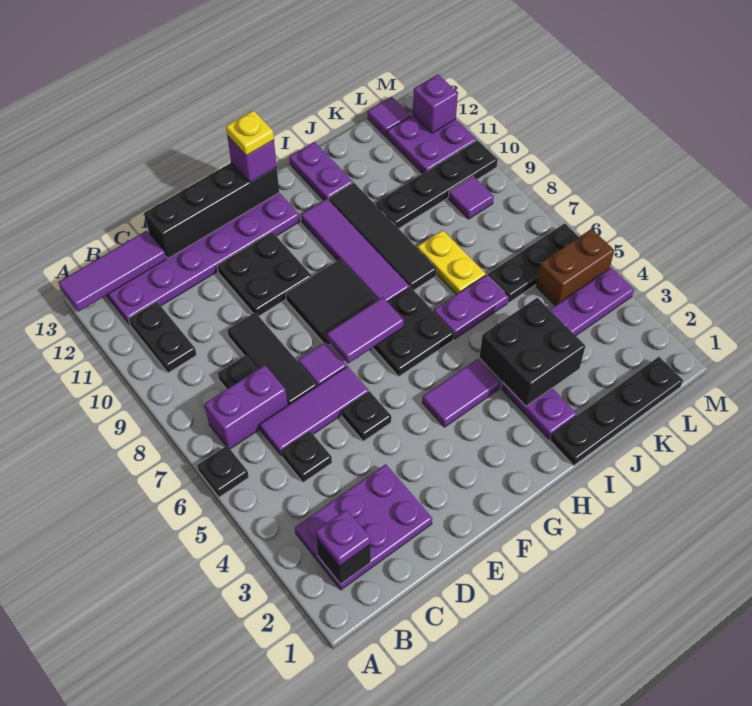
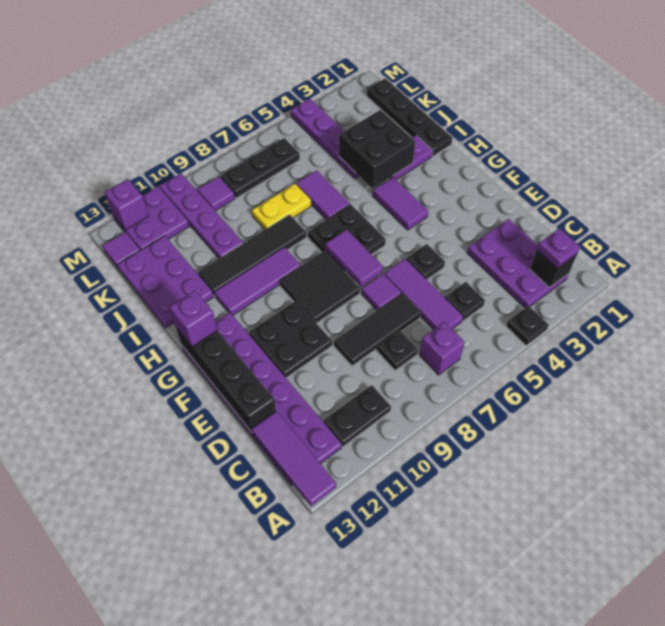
black 1x1 plate [197,446,249,497] -> black 1x1 plate moved to [506,306,549,346]
purple 1x2 brick [204,365,288,449] -> purple 1x1 brick [419,322,465,375]
yellow 1x1 plate [226,110,274,156] -> none
purple 1x4 tile [301,199,409,302] -> purple 1x3 tile [214,247,301,315]
purple 1x2 plate [434,275,508,339] -> purple 1x2 tile [296,170,350,220]
purple 1x2 plate [289,142,353,200] -> purple 2x3 plate [117,236,213,328]
black 1x4 plate [376,140,498,229] -> purple 1x4 plate [159,173,243,258]
black 1x3 plate [488,223,579,303] -> black 1x3 plate turned to [220,138,300,198]
brown 1x2 brick [536,229,614,306] -> none

